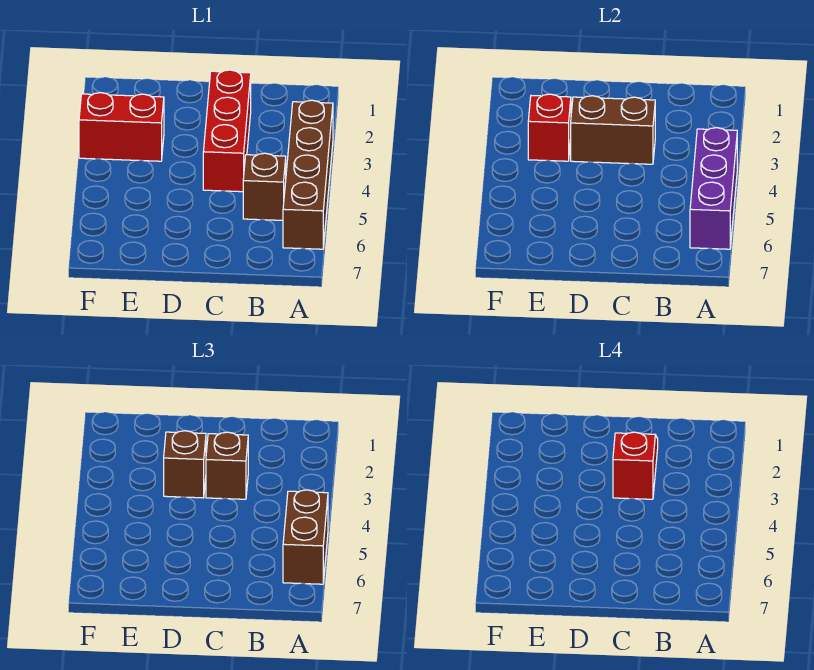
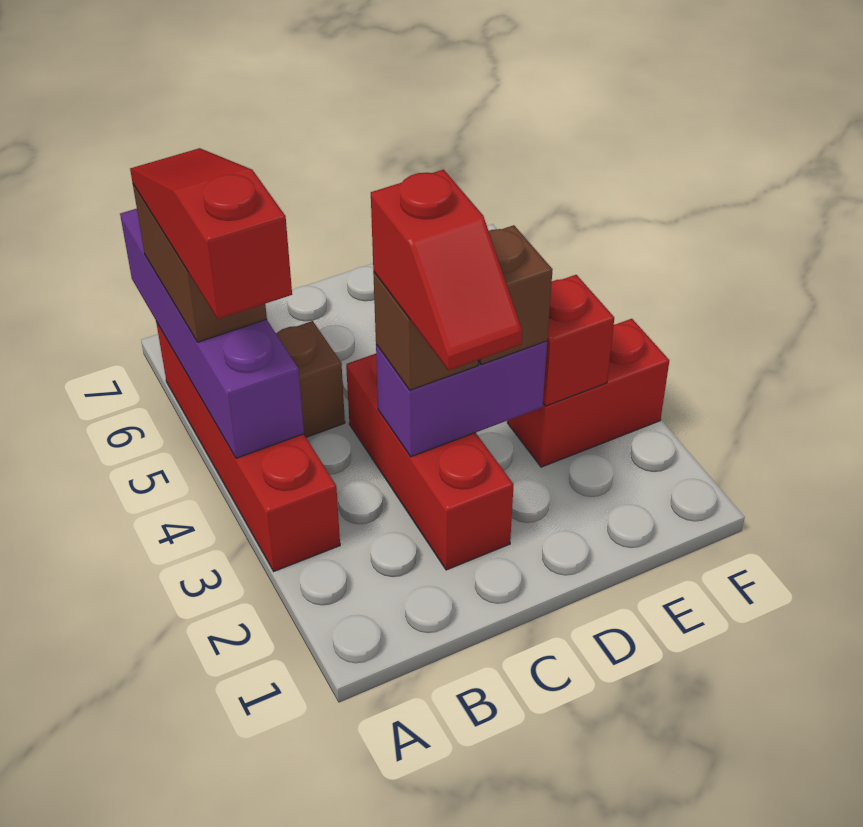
brown 1x4 brick [283,100,333,249] -> red 1x4 brick [156,322,340,571]
purple 1x3 brick [690,128,737,249] -> purple 1x4 brick [120,209,304,458]
none -> red 1x3 slope [130,148,292,319]
brown 1x2 brick [571,96,655,164] -> purple 1x2 brick [376,341,547,457]

